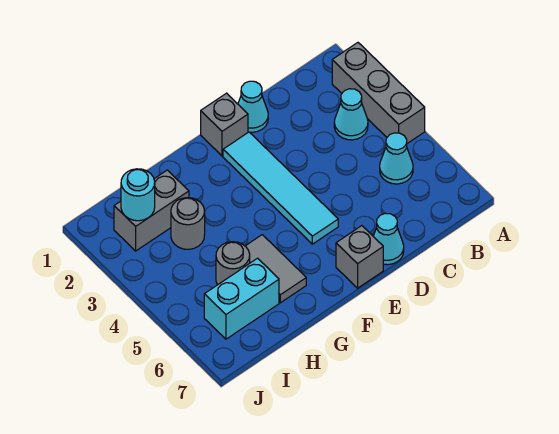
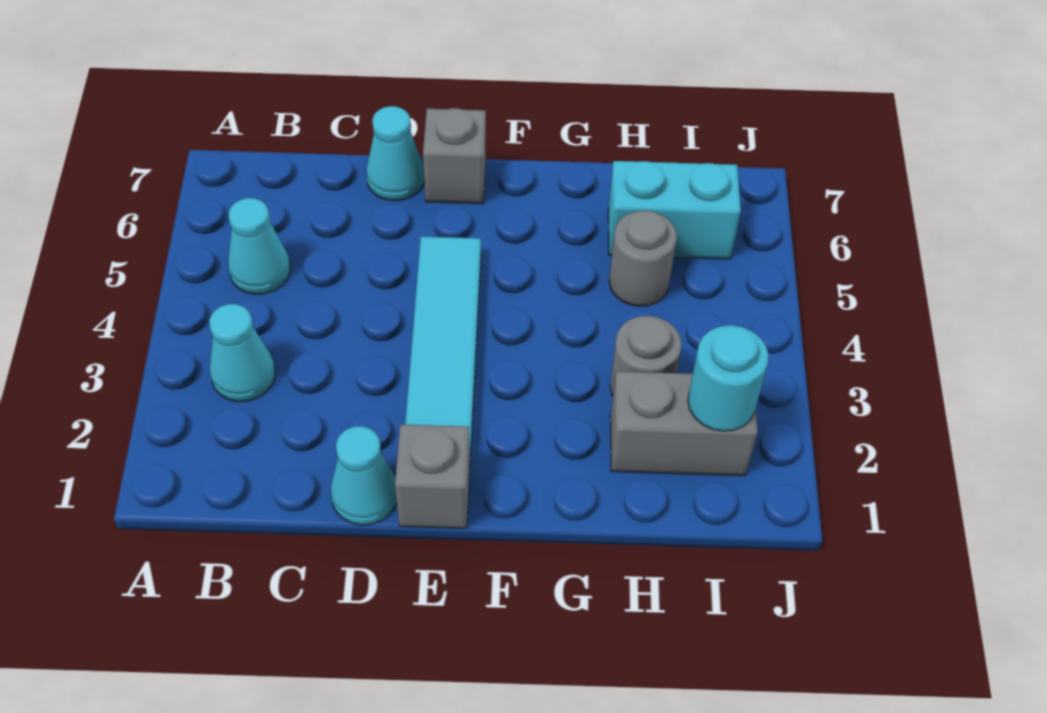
grey 1x3 brick [332,43,425,143] -> none
grey 1x2 tile [246,235,306,303] -> none

